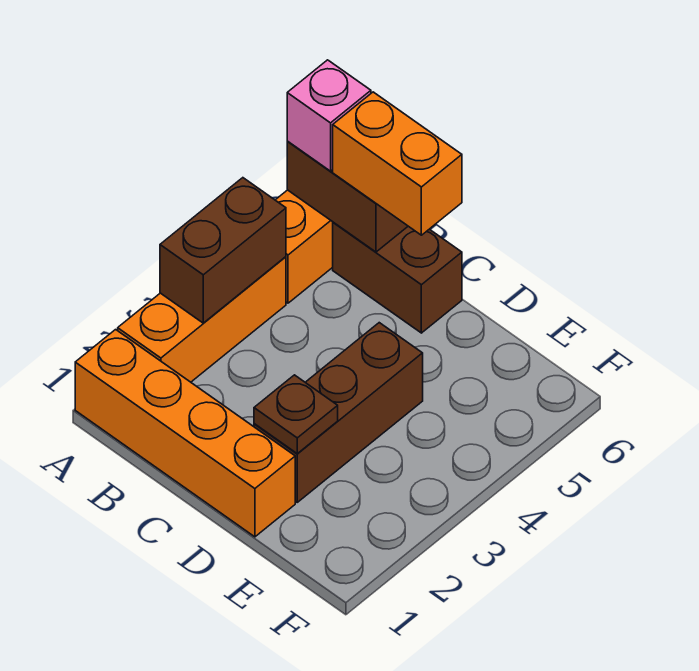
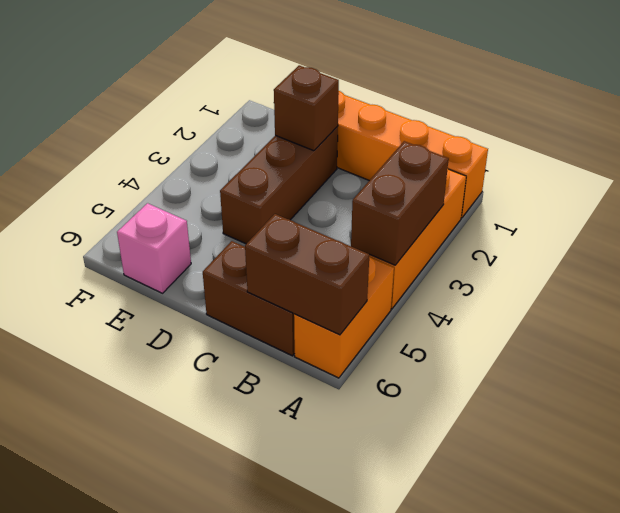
pink 1x1 brick [287,60,371,171] -> pink 1x1 brick moved to [117,203,191,293]
orange 1x2 brick [333,92,462,235] -> none
brown 1x1 plate [254,375,338,453] -> brown 1x1 brick [274,65,339,151]

